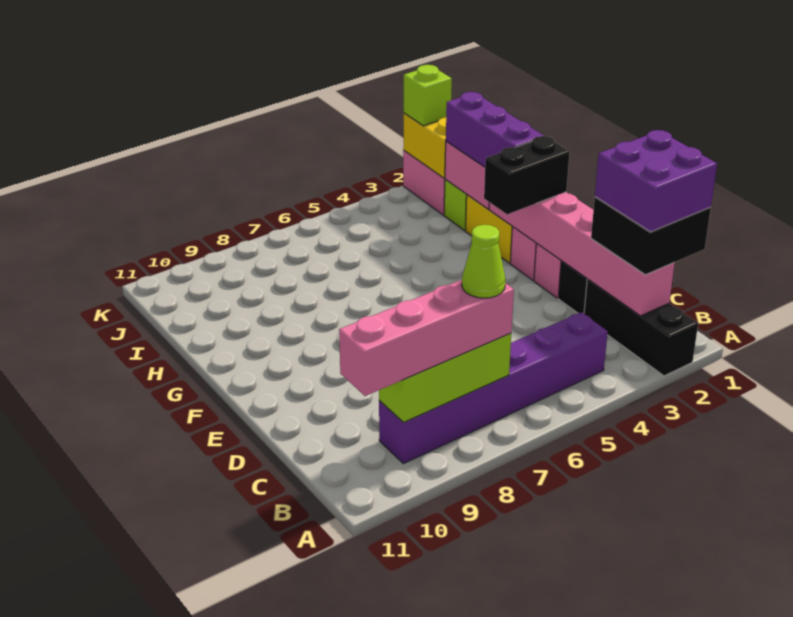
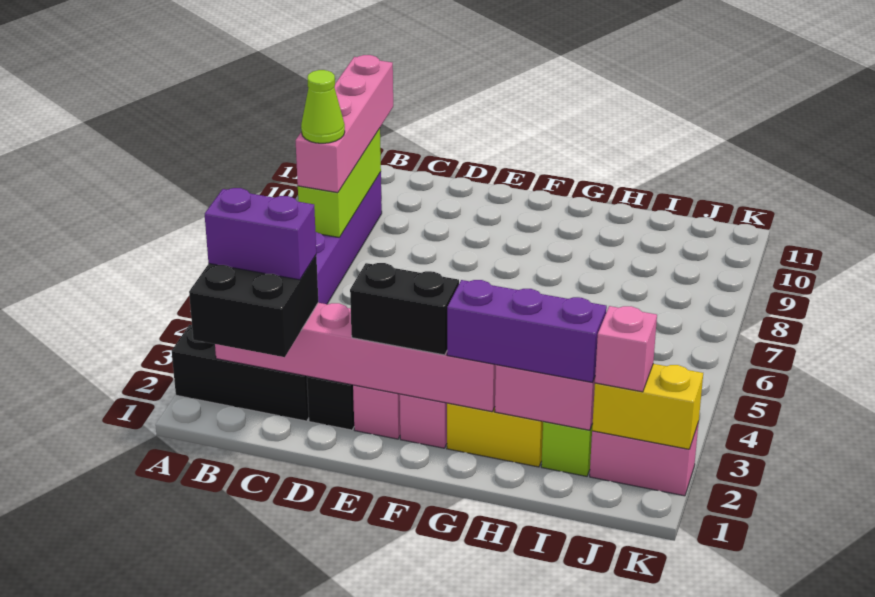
purple 2x2 brick [595,130,717,232] -> purple 1x2 brick [205,188,316,280]
black 1x2 brick [484,136,570,214] -> black 1x2 brick turned to [350,263,459,355]
none -> pink 1x1 brick [595,306,657,392]
lime 1x1 brick [404,65,452,126] -> none

